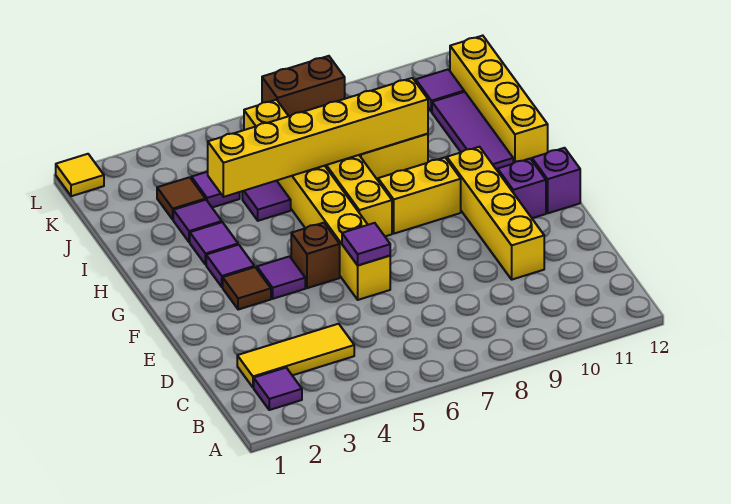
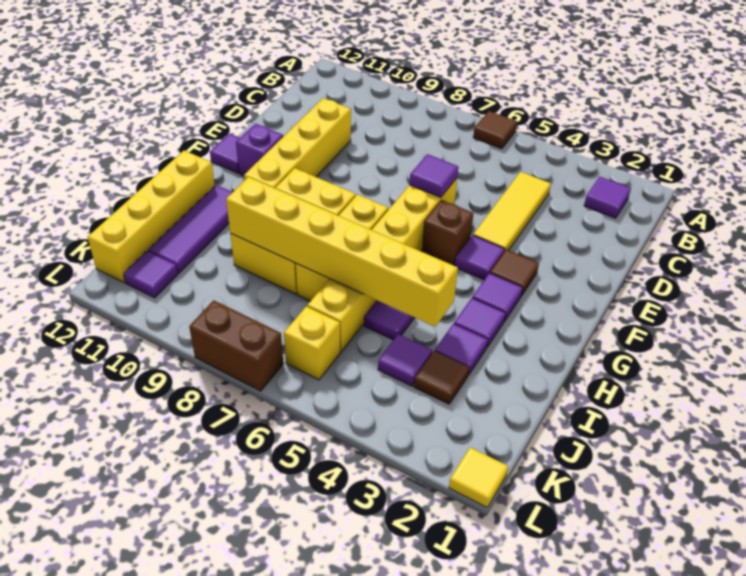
none -> brown 1x1 tile [473,111,517,149]
yellow 1x3 tile [237,324,354,388] -> yellow 1x3 tile turned to [473,172,551,252]
purple 1x1 brick [532,148,580,213] -> purple 1x1 tile [210,134,239,173]

